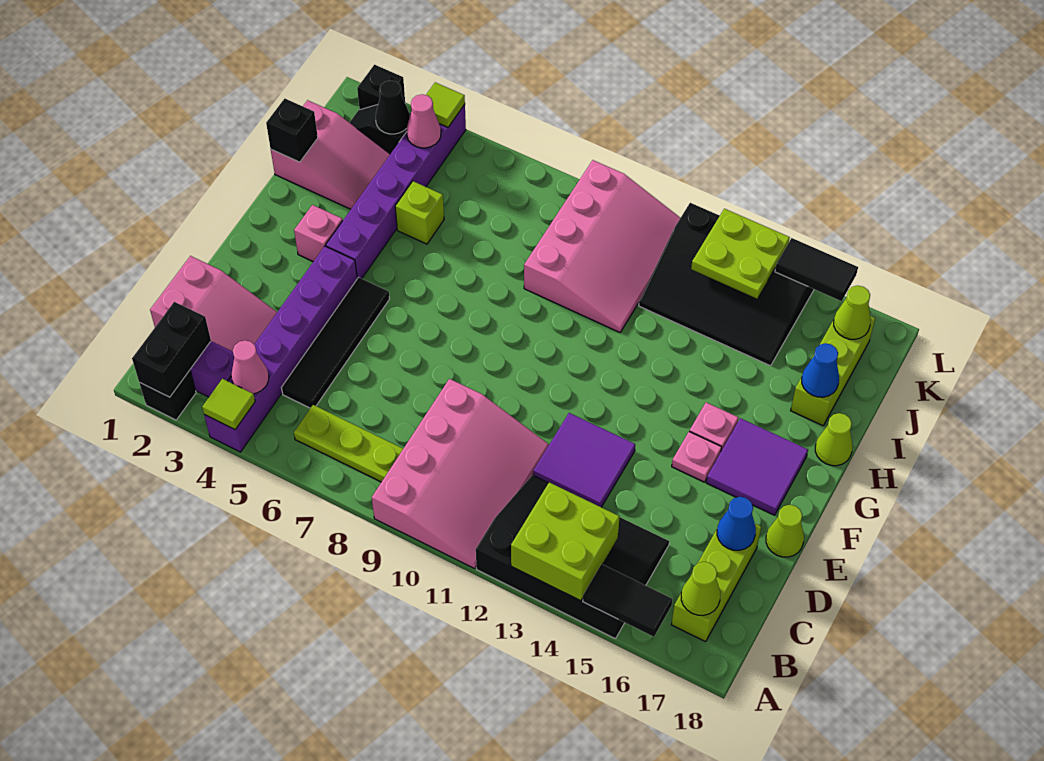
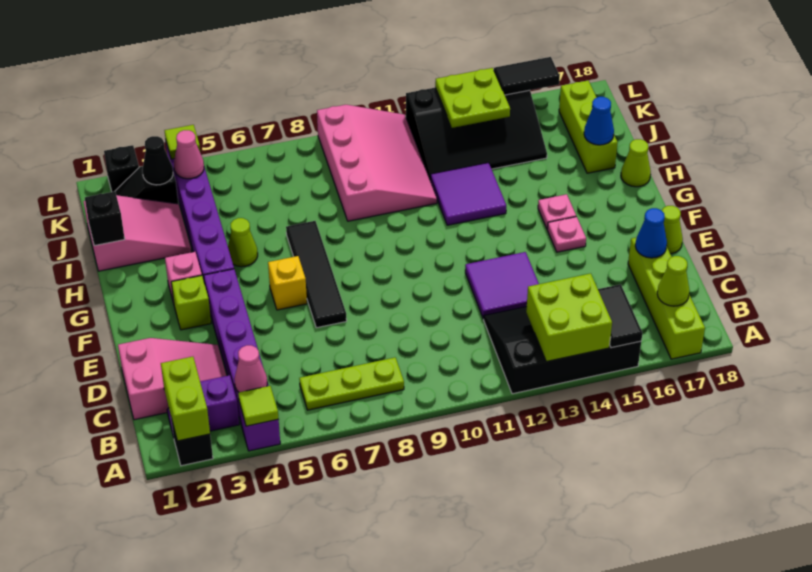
black 1x2 brick [132,302,211,397] -> lime 1x2 brick [161,357,210,441]
pink 3x4 slope [372,379,549,569] -> none
black 1x2 tile [583,564,673,637] -> black 1x2 tile turned to [598,284,642,348]
lime 1x3 brick [671,524,761,642] -> lime 1x4 brick [628,237,705,359]
black 1x4 tile [282,277,389,408] -> black 1x4 tile moved to [286,221,347,328]
none -> yellow 1x1 brick [268,256,307,310]
purple 2x2 tile [706,418,808,515] -> purple 2x2 tile moved to [430,163,506,225]
lime 1x1 brick [395,181,444,244] -> lime 1x1 brick moved to [171,275,211,330]
lime 1x1 cone [834,286,871,339] -> lime 1x1 cone moved to [228,218,258,267]

